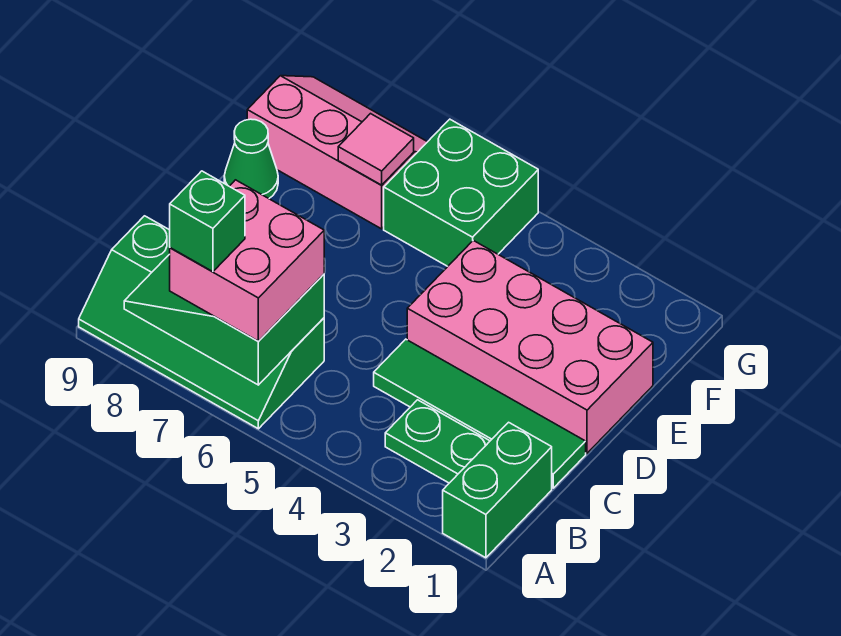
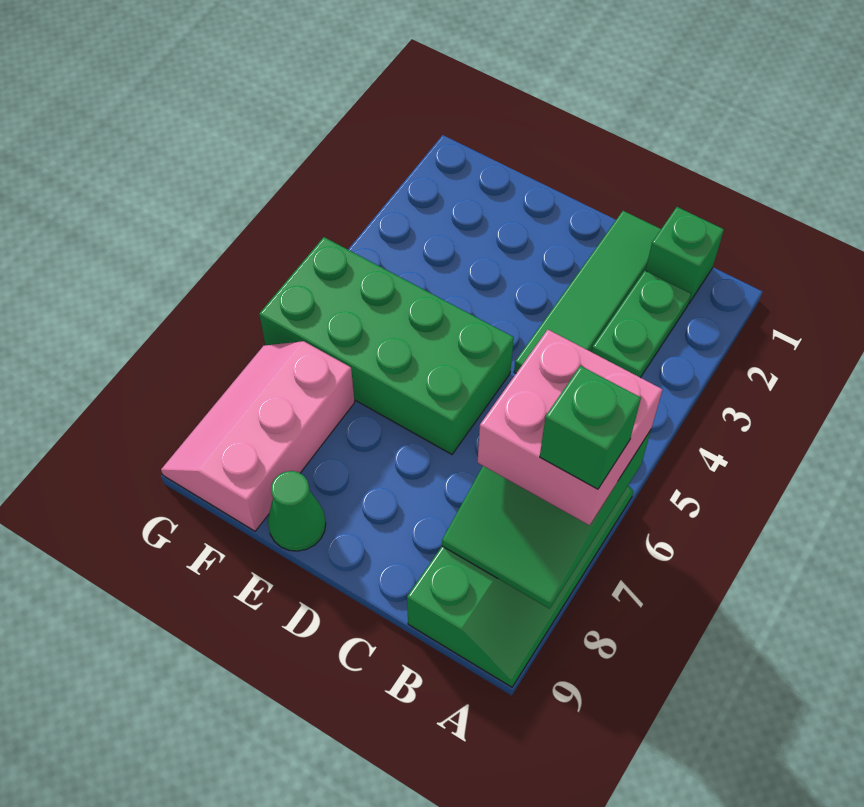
green 1x2 brick [443,422,552,558] -> green 1x1 brick [646,207,724,304]
pink 2x4 brick [407,240,653,453] -> none
green 2x2 brick [384,119,538,266] -> green 2x4 brick [259,237,514,454]
pink 1x1 tile [338,114,414,185] -> none

